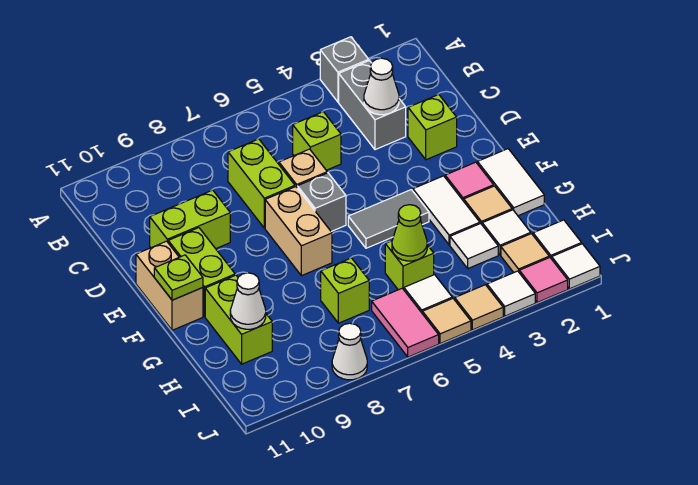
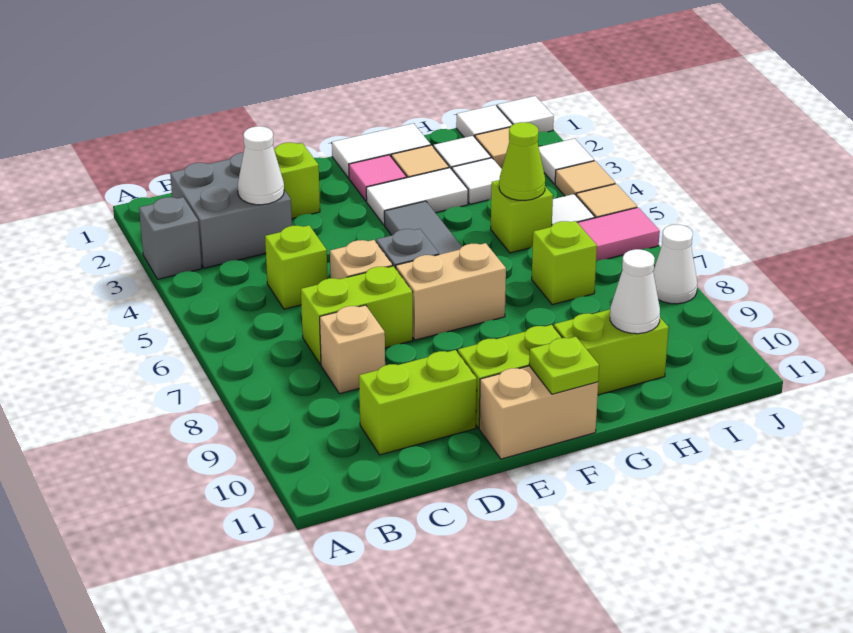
grey 1x2 brick [339,61,406,150] -> grey 2x2 brick [170,153,292,268]
none -> tan 1x1 brick [320,305,385,394]
lime 1x2 brick [150,190,230,249] -> lime 1x2 brick turned to [359,350,477,455]
pink 1x1 tile [519,257,568,303] -> none

